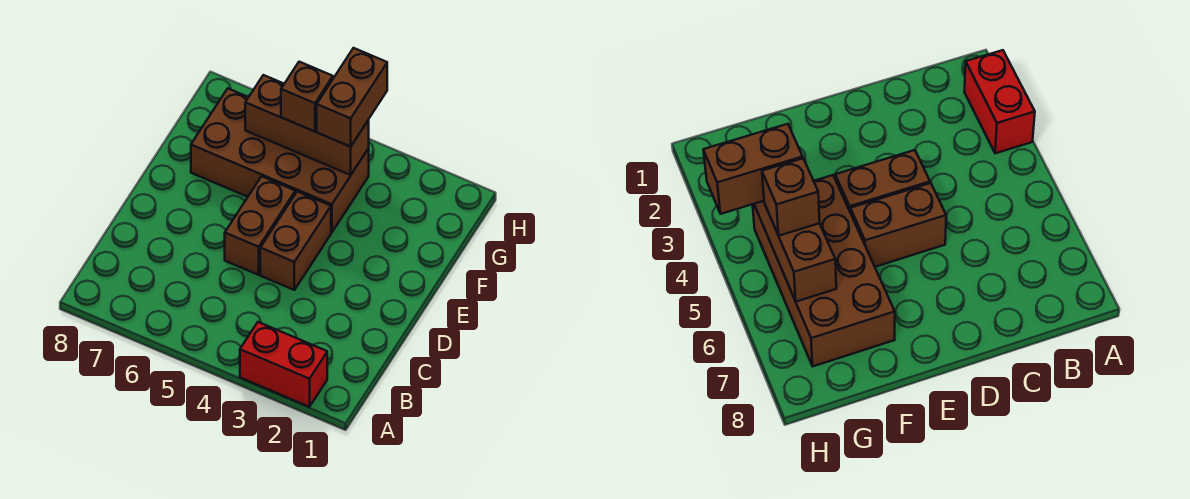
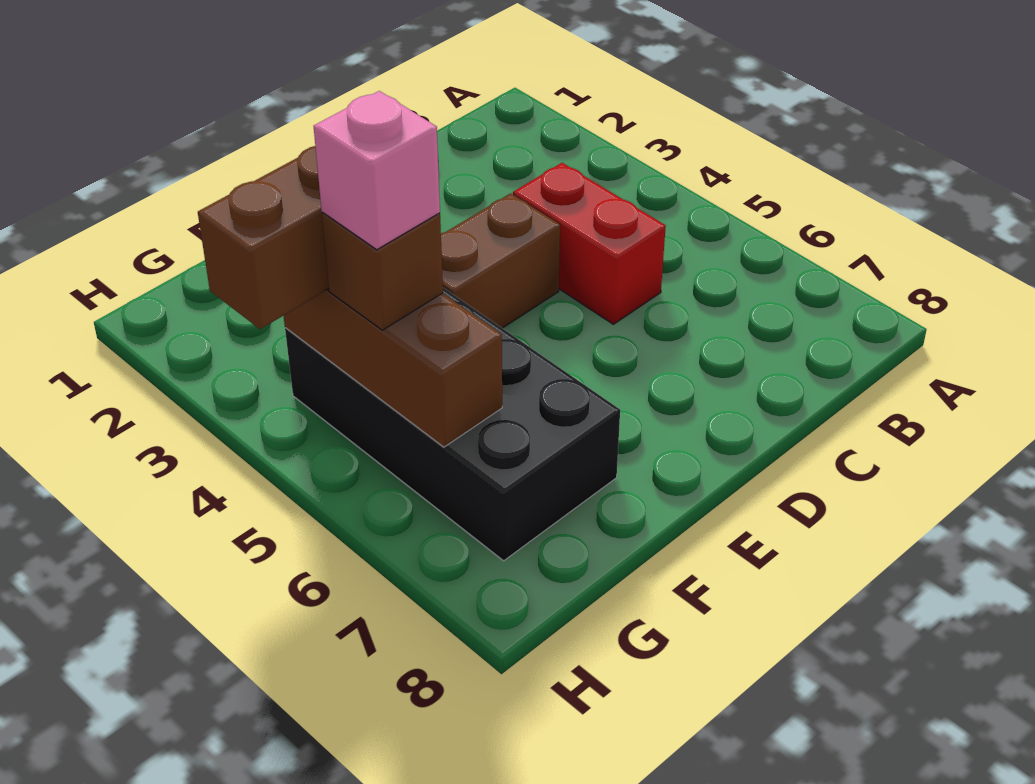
red 1x2 brick [240,322,327,407] -> red 1x2 brick moved to [513,163,666,324]
brown 1x2 brick [225,176,295,275] -> none
brown 2x4 brick [191,89,369,232] -> black 2x4 brick [285,288,620,561]
none -> pink 1x1 brick [314,91,440,250]

